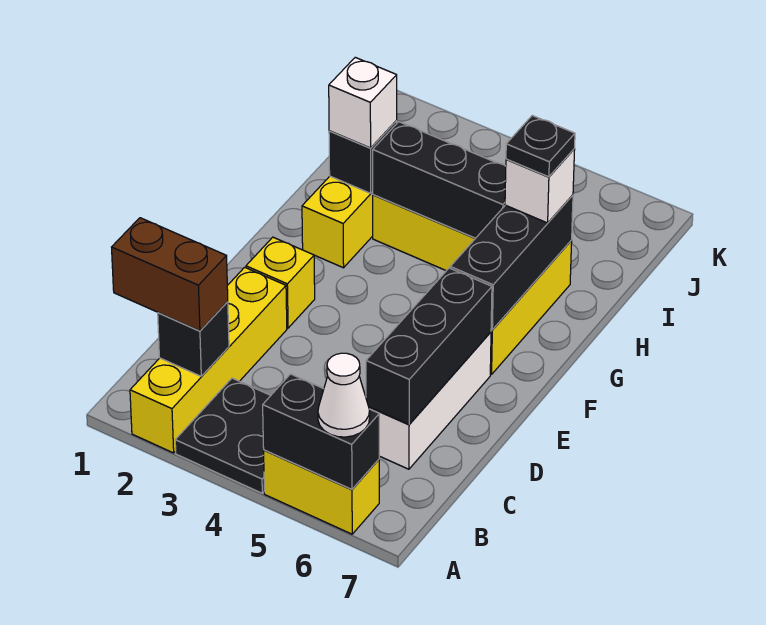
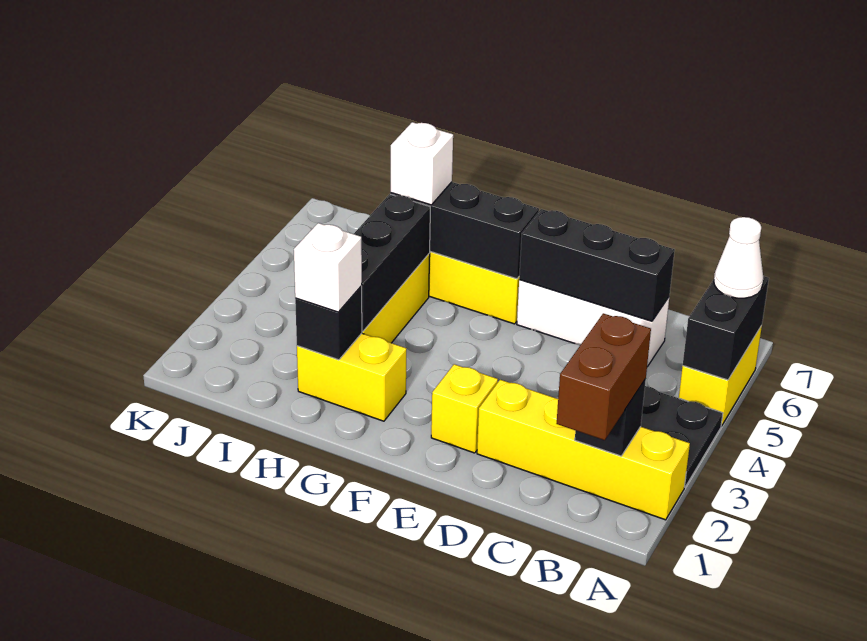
black 1x1 plate [506,116,575,177] -> none

